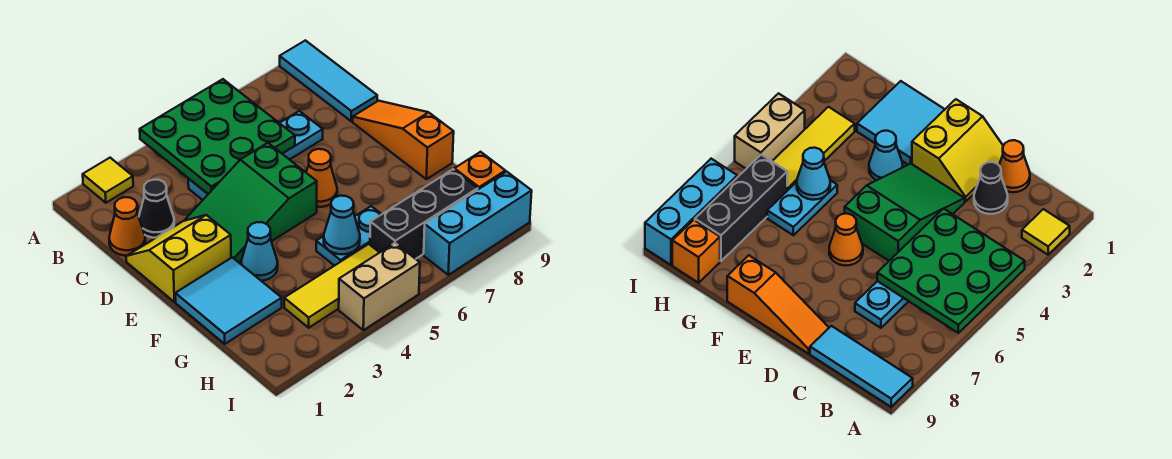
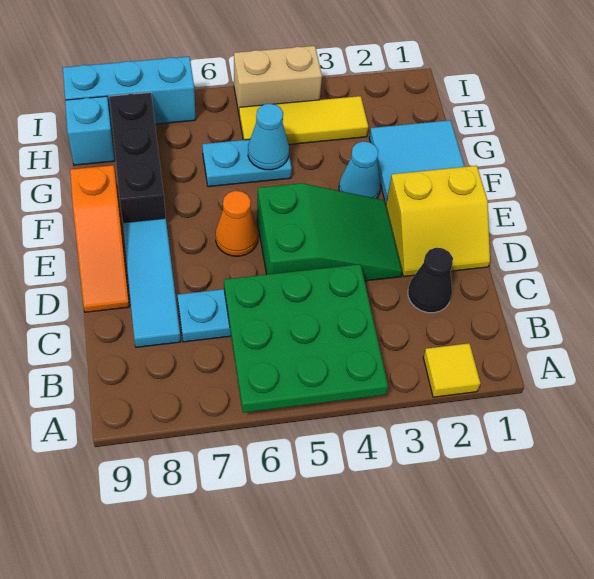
cyan 1x3 tile [280,40,377,121] -> cyan 1x3 tile moved to [123,219,181,347]
orange 1x1 cone [109,197,145,256] -> none
black 1x3 brick [370,169,478,259] -> black 1x3 brick turned to [109,92,166,223]
orange 1x1 brick [454,152,505,189] -> cyan 1x1 brick [65,96,115,165]

